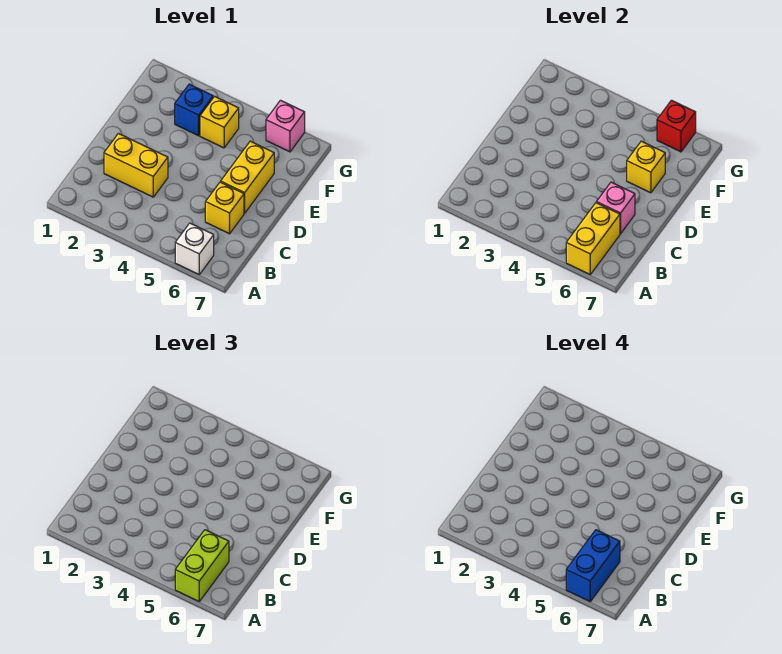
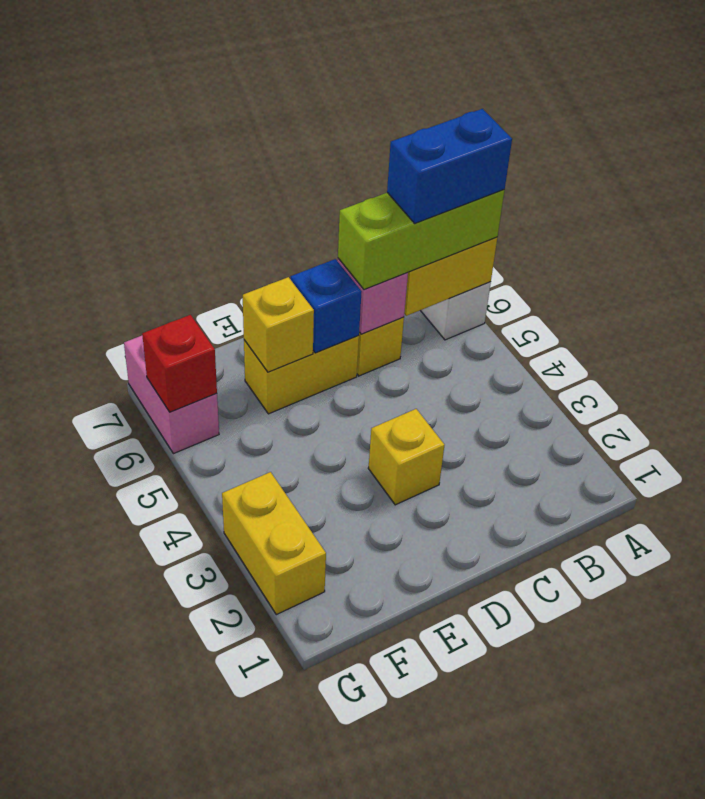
lime 1x2 brick [175,530,229,601] -> lime 1x3 brick [338,190,504,290]
yellow 1x2 brick [104,133,168,197] -> yellow 1x2 brick moved to [222,472,326,615]
blue 1x1 brick [175,84,213,136] -> blue 1x1 brick moved to [291,259,362,353]
yellow 1x1 brick [200,96,239,148] -> yellow 1x1 brick moved to [368,409,444,505]
pink 1x1 brick [266,100,305,152] -> pink 1x2 brick [124,336,219,454]

